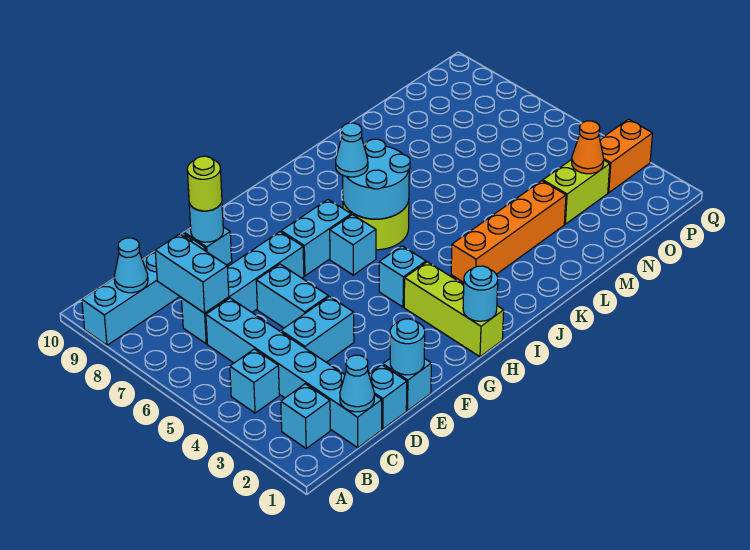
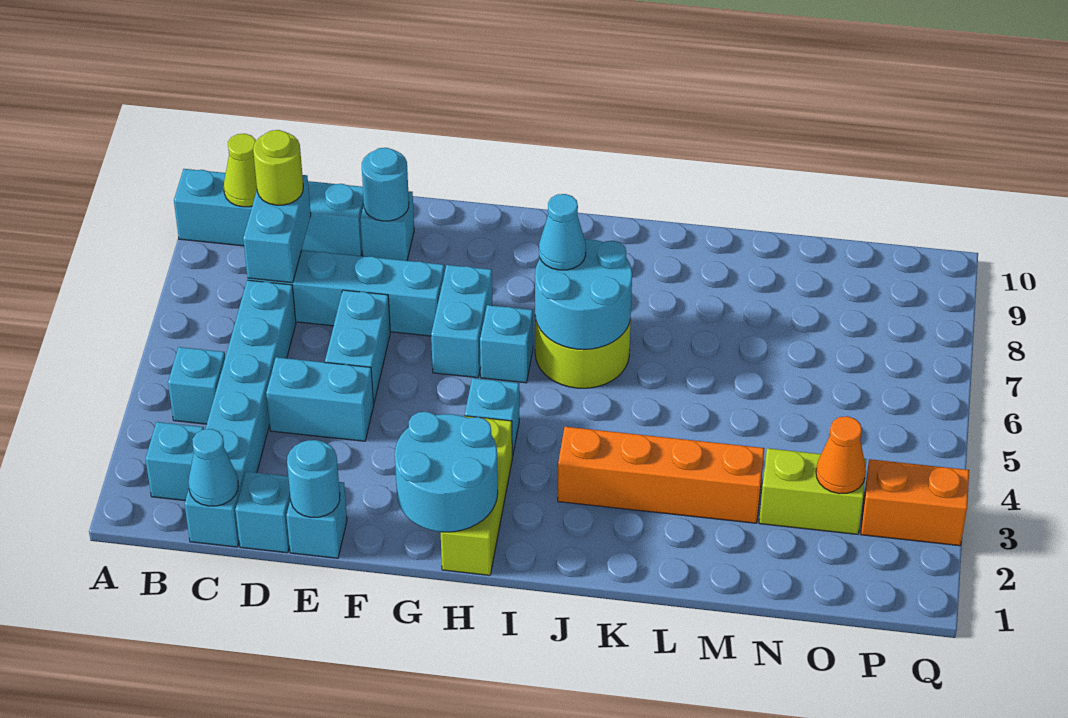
cyan 1x1 cone [114,238,148,293] -> lime 1x1 cone [224,134,257,207]
lime 1x1 round brick [187,156,222,211] -> lime 1x1 round brick moved to [253,130,303,205]
cyan 1x2 brick [281,199,351,276] -> cyan 1x2 brick turned to [431,265,492,378]
cyan 1x1 round brick [463,266,498,321] -> cyan 2x2 round brick [395,412,498,532]

